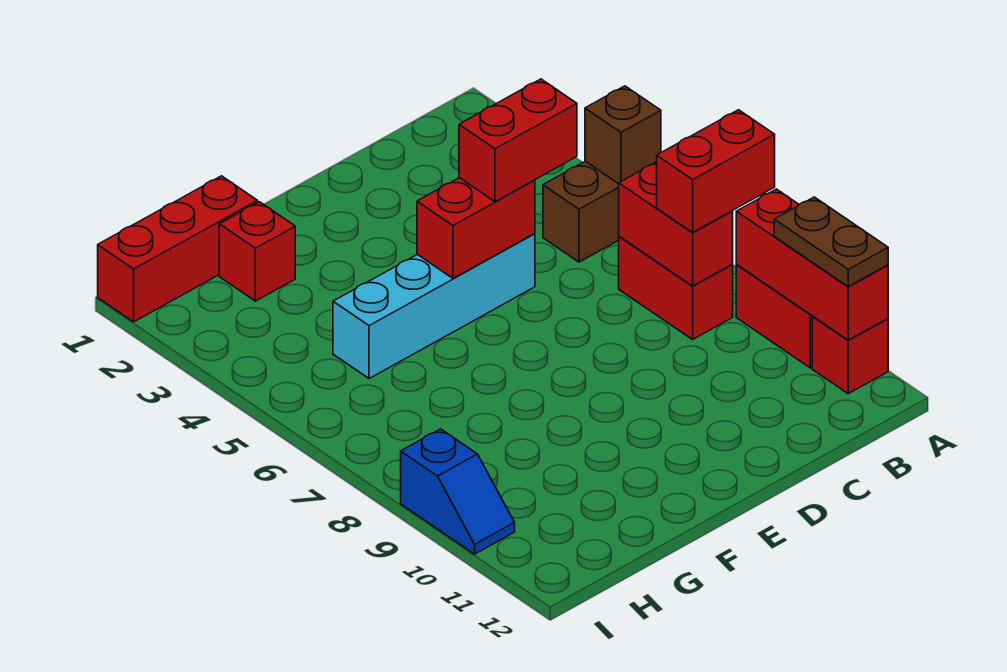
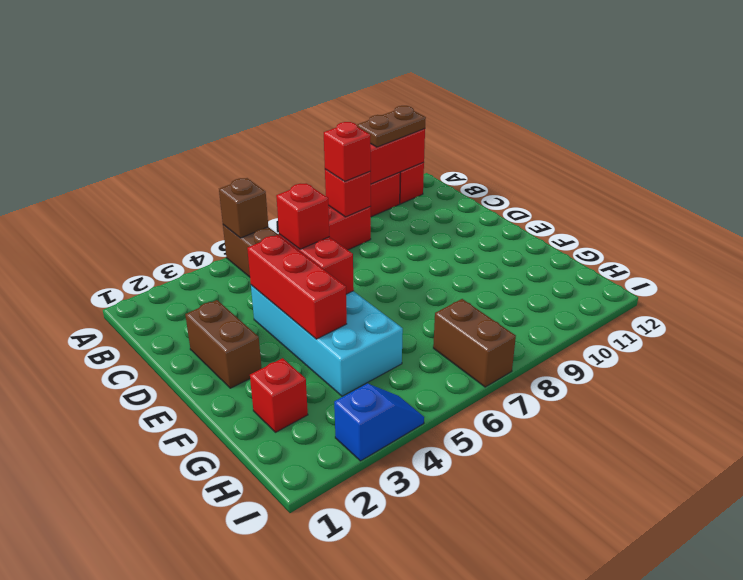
red 1x2 brick [657,110,775,232] -> red 1x1 brick [324,122,371,181]
red 1x2 brick [619,162,733,286] -> red 1x1 brick [325,169,371,217]
red 1x2 brick [459,79,577,202] -> red 1x1 brick [276,184,330,249]
none -> brown 1x2 brick [185,300,262,388]
cyan 1x4 brick [333,233,535,379] -> cyan 2x4 brick [251,285,403,396]
red 1x3 brick [98,176,258,322] -> red 1x3 brick moved to [247,235,347,339]
none -> brown 1x2 brick [433,299,516,387]
blue 1x2 slope [401,429,515,554] -> blue 1x2 slope moved to [334,383,424,461]

